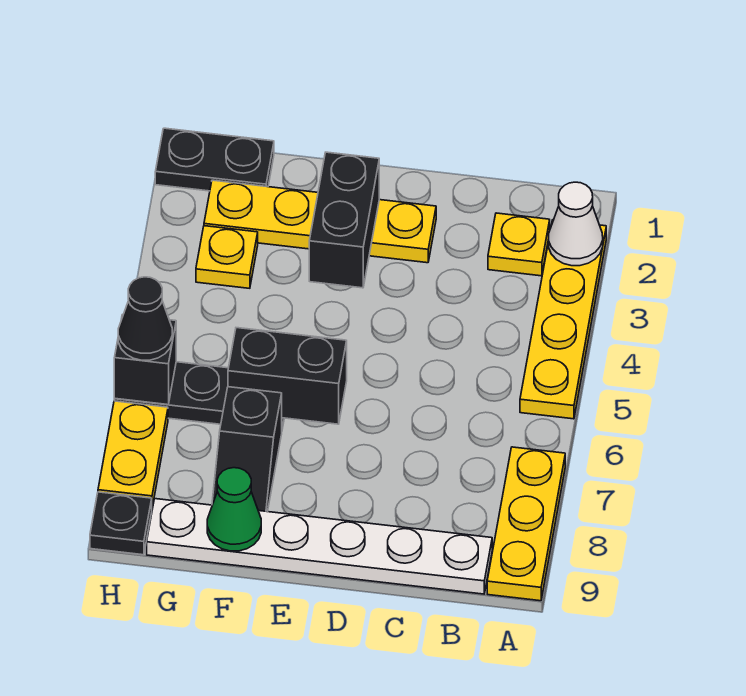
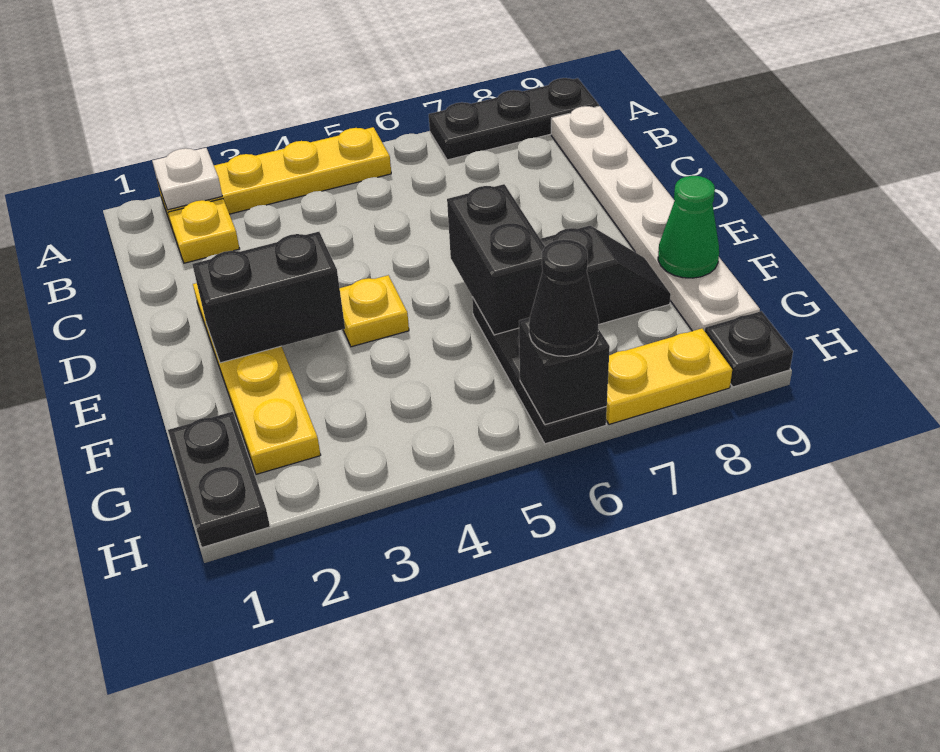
white 1x1 cone [549,182,603,266] -> white 1x1 plate [152,148,222,210]
yellow 1x3 plate [487,447,565,601] -> black 1x3 plate [429,78,599,160]
yellow 1x1 plate [196,226,258,288] -> yellow 1x1 plate moved to [340,275,409,347]

